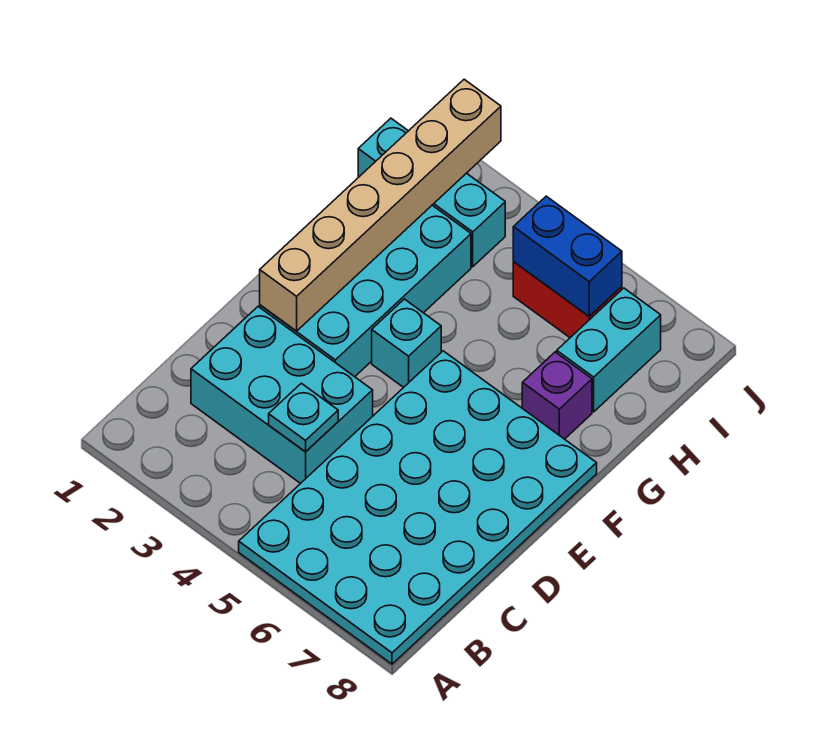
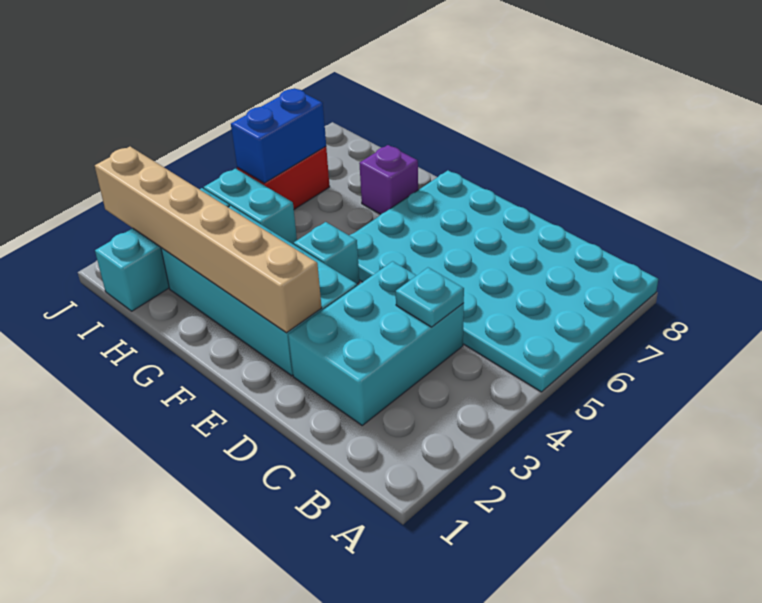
cyan 1x2 brick [557,288,661,412] -> cyan 1x2 brick moved to [204,169,297,244]

